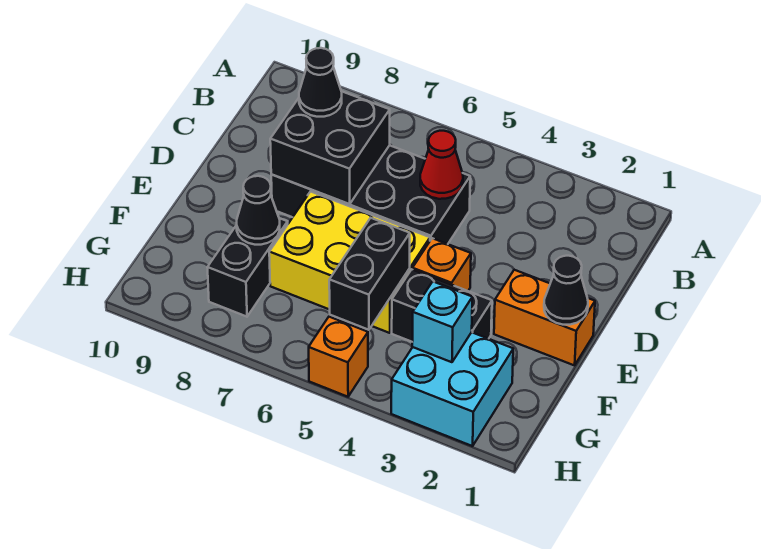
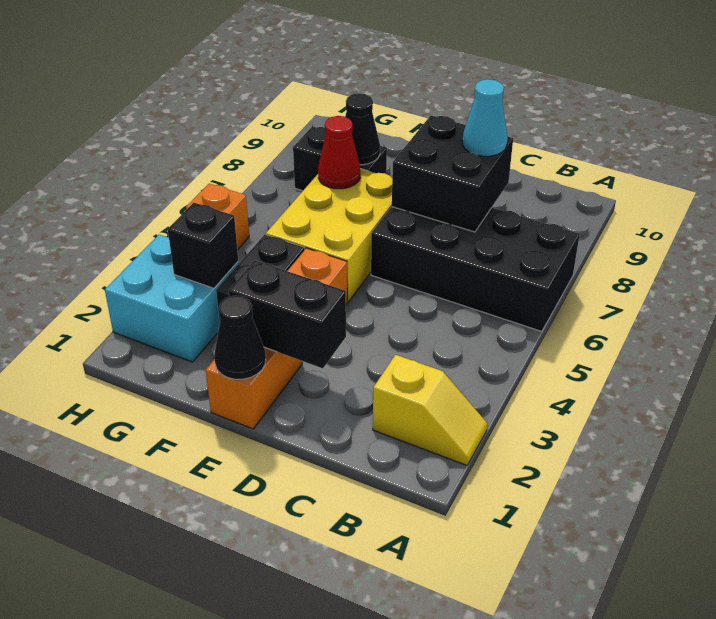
none -> yellow 1x2 slope [373,355,487,465]
black 2x4 brick [271,145,470,244] -> black 2x4 brick turned to [371,207,580,331]
red 1x1 cone [420,131,463,199] -> red 1x1 cone moved to [318,116,360,189]
black 1x1 cone [299,48,342,117] -> cyan 1x1 cone [462,79,508,156]
black 1x2 brick [329,218,410,330] -> black 1x2 brick moved to [229,260,346,368]
cyan 1x1 brick [412,282,472,362] -> black 1x1 brick [168,203,238,288]

